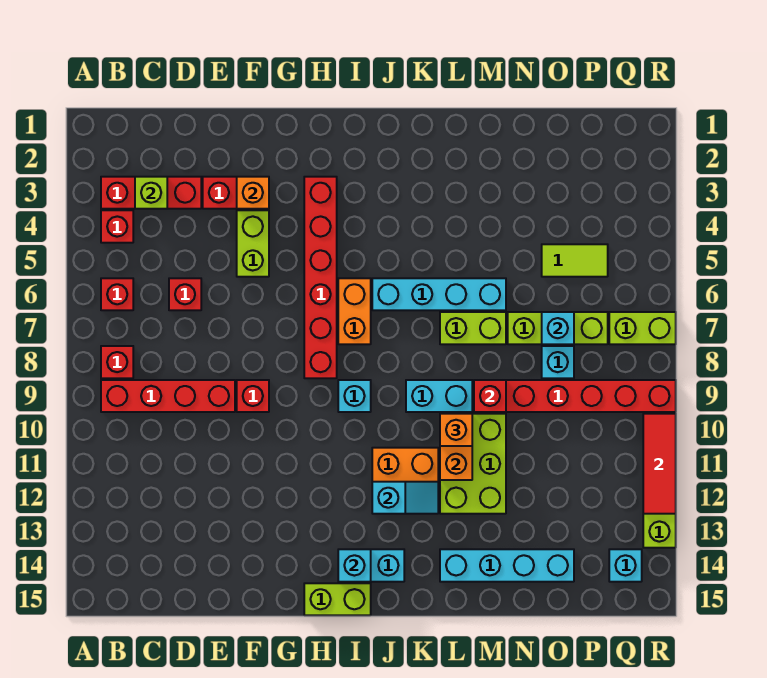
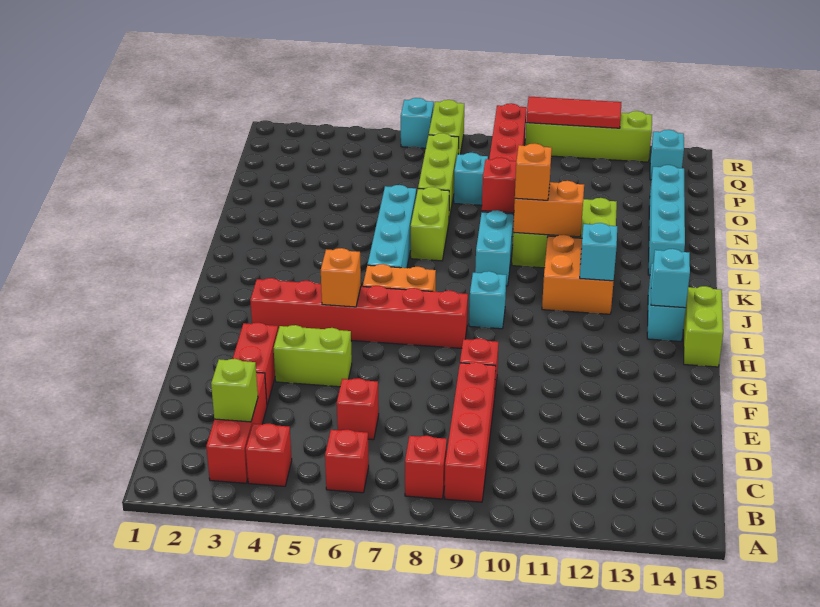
orange 1x1 brick [237,177,269,209] -> orange 1x1 brick moved to [321,248,361,307]
lime 1x2 tile [542,244,608,277] -> none
cyan 1x1 brick [542,312,574,344] -> cyan 1x1 brick moved to [401,98,434,148]

